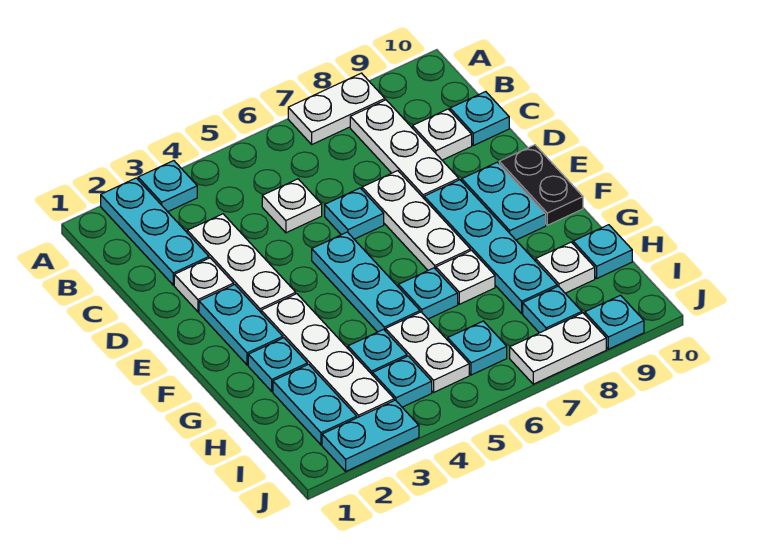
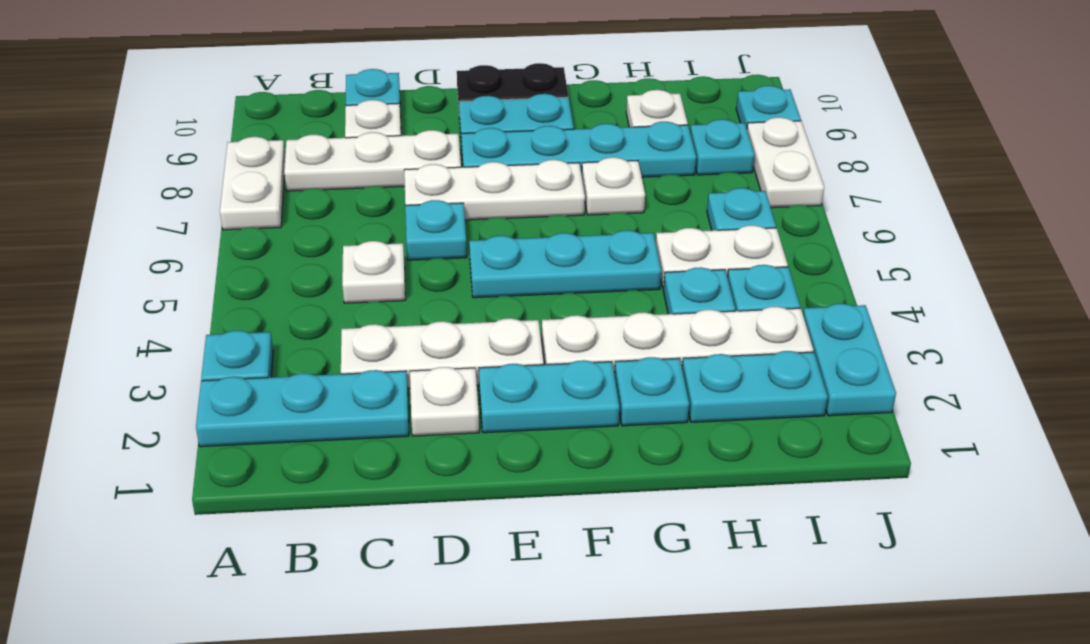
cyan 1x1 plate [398,268,458,319] -> none
cyan 1x1 plate [573,225,632,278] -> none

